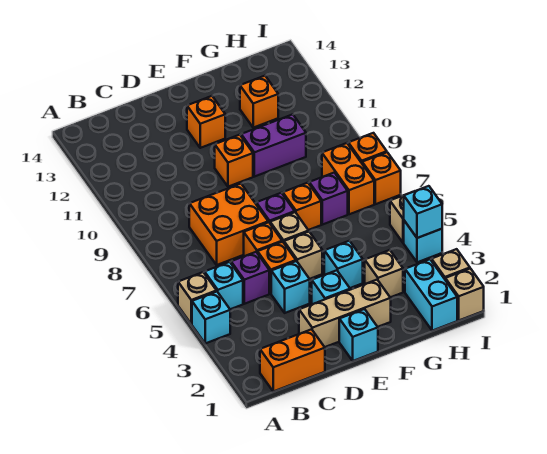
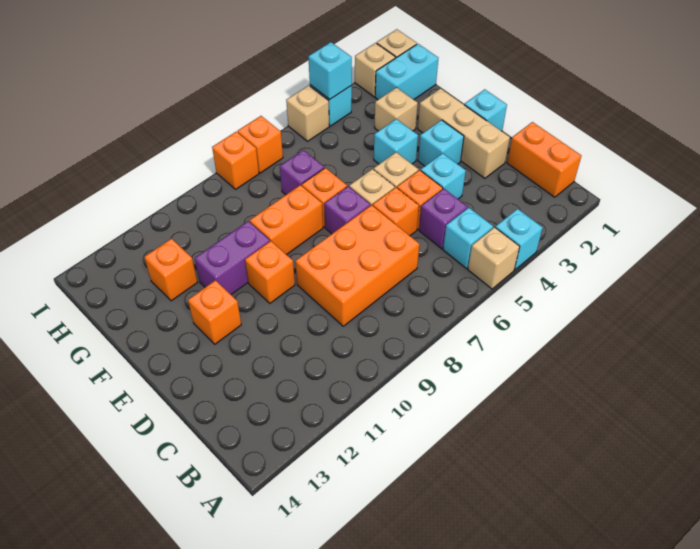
orange 2x2 brick [189,184,268,265] -> orange 2x3 brick [296,205,419,326]
purple 1x2 brick [241,114,306,177] -> purple 1x2 brick turned to [195,221,270,294]
orange 1x2 brick [322,143,374,214] -> orange 1x2 brick moved to [250,185,323,255]

